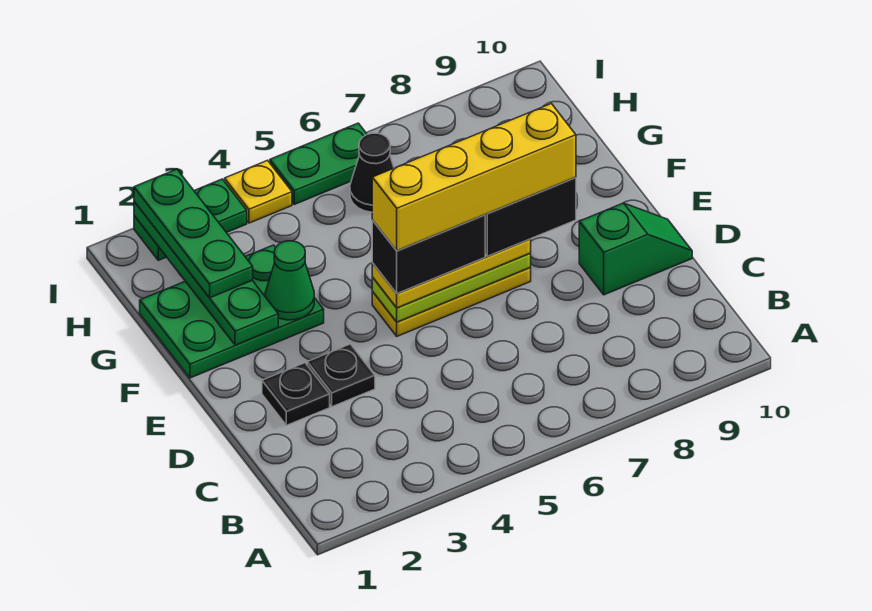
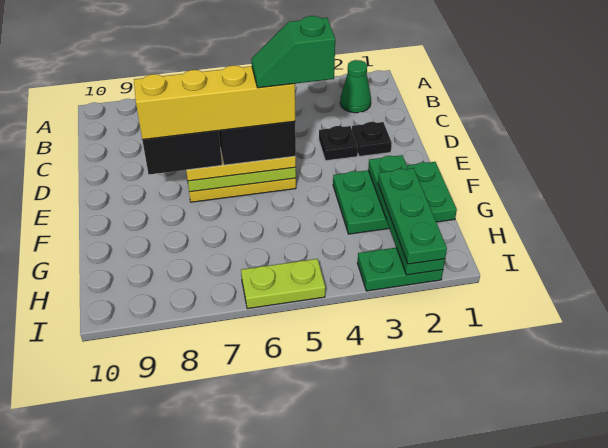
green 1x2 slope [579,203,692,295] -> green 1x2 slope moved to [251,16,335,88]
green 1x1 cone [265,241,314,320] -> green 1x1 cone moved to [340,60,371,113]
black 1x1 cone [350,133,394,212] -> none
yellow 1x1 plate [225,160,292,223] -> none
green 1x2 plate [270,123,367,204] -> lime 1x2 plate [241,259,325,309]

